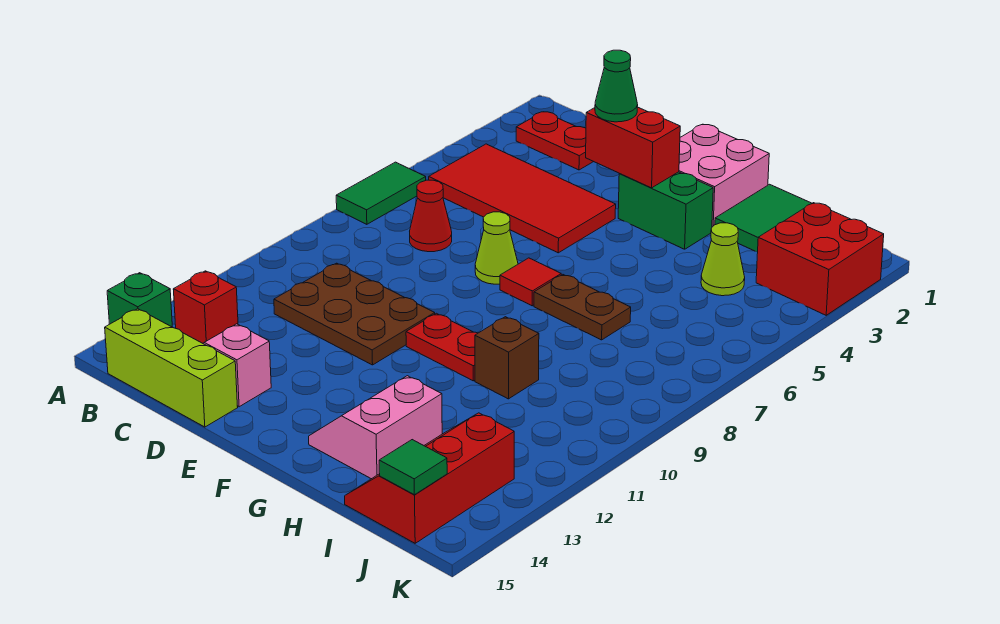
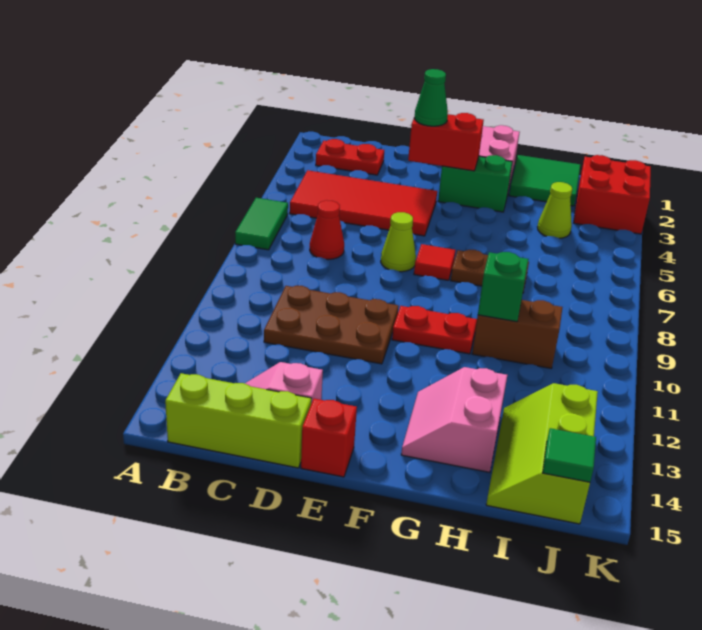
green 1x1 brick [107,273,172,327] -> green 1x1 brick moved to [478,252,528,322]
red 1x1 brick [173,271,238,343] -> red 1x1 brick moved to [301,399,357,477]
brown 1x1 brick [475,317,539,399] -> brown 1x2 brick [472,300,563,368]
red 2x3 slope [345,413,514,543] -> lime 2x3 slope [486,383,598,524]

